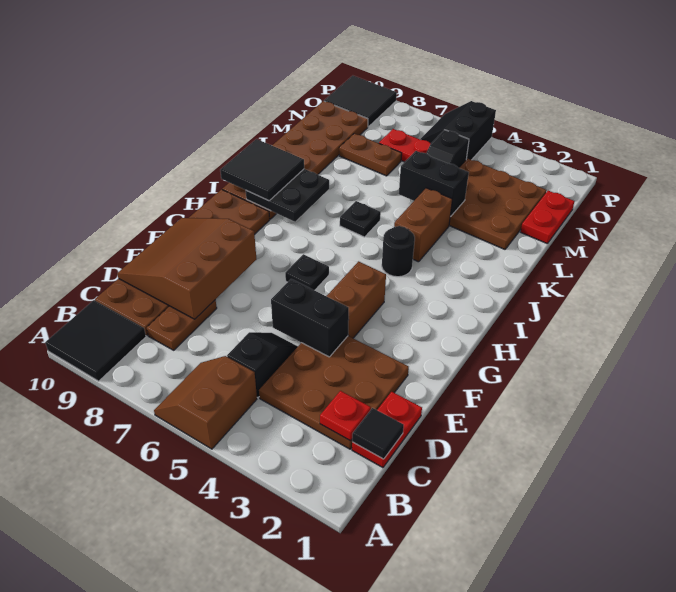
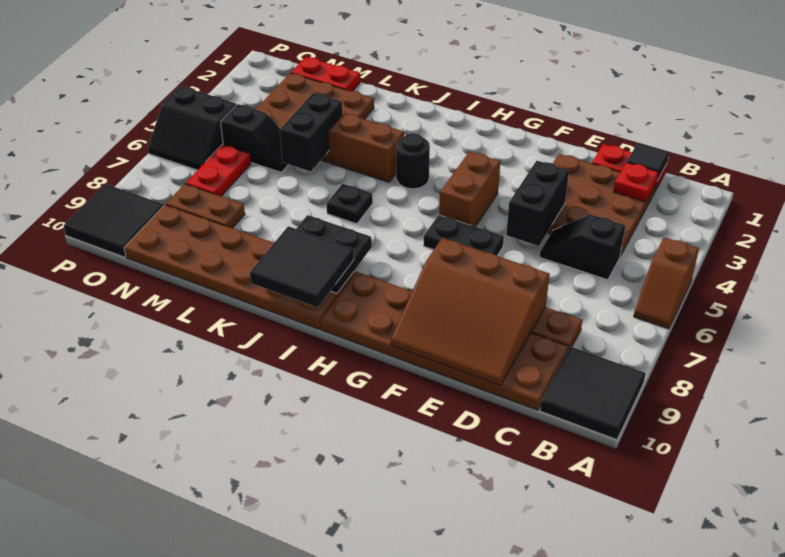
brown 2x2 slope [154,356,257,449] -> brown 1x2 slope [634,237,699,329]
brown 1x2 brick [327,261,386,338] -> brown 1x2 brick turned to [439,152,500,227]
black 1x1 plate [285,254,329,290] -> black 1x2 plate [423,215,504,256]
brown 1x2 plate [339,134,402,176] -> brown 1x2 plate turned to [166,184,245,228]

